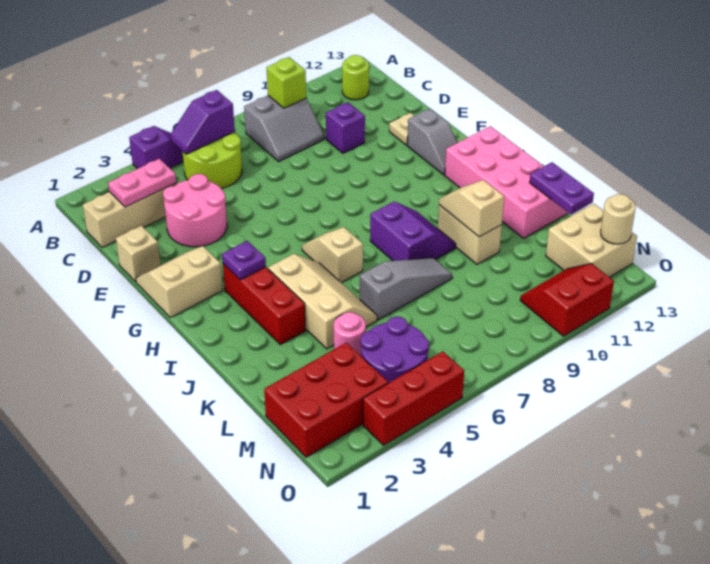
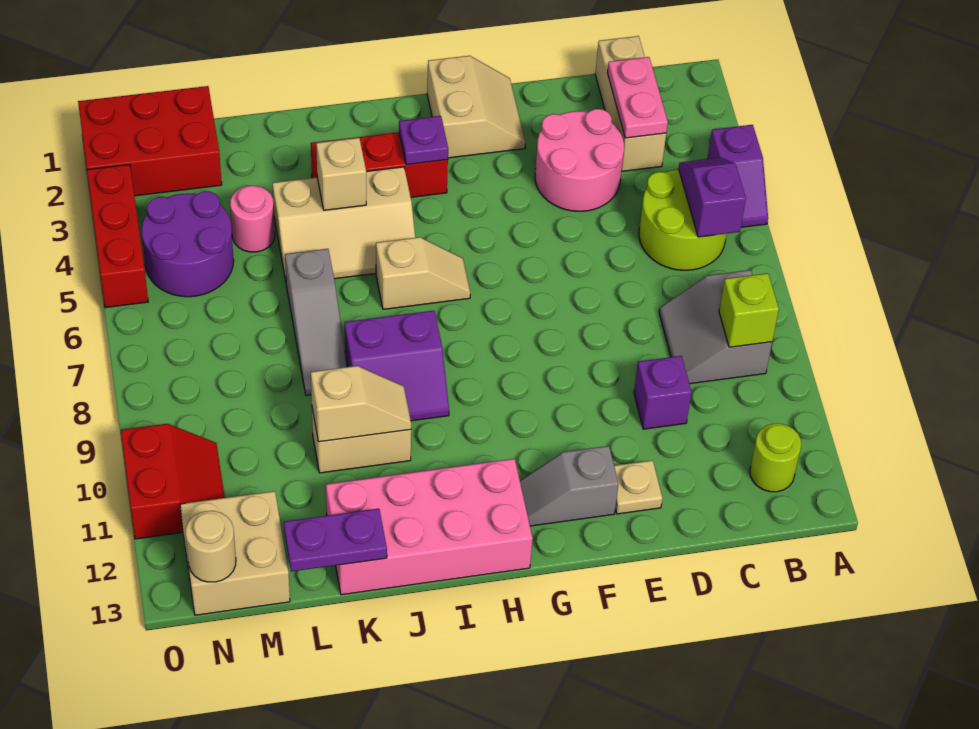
tan 1x1 brick [116,226,161,282] -> tan 1x1 brick moved to [316,138,366,210]
red 2x3 brick [264,343,388,457] -> red 2x3 brick turned to [78,86,222,196]

